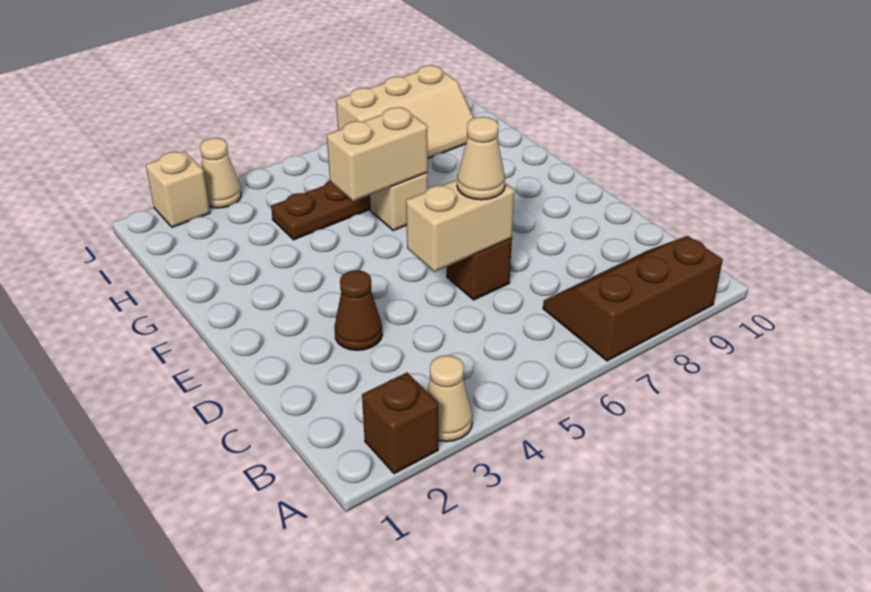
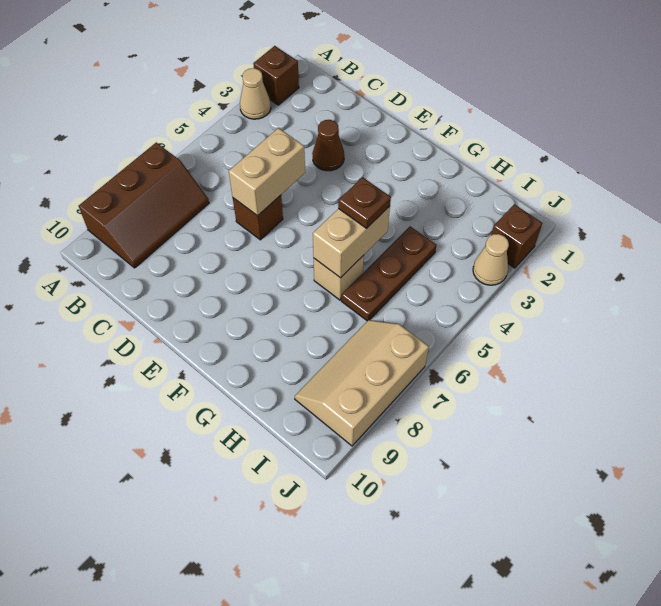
tan 1x1 cone [457,117,505,200] -> none
none -> brown 1x1 plate [338,177,391,229]
tan 1x1 brick [146,151,210,227] -> brown 1x1 brick [491,204,542,268]

